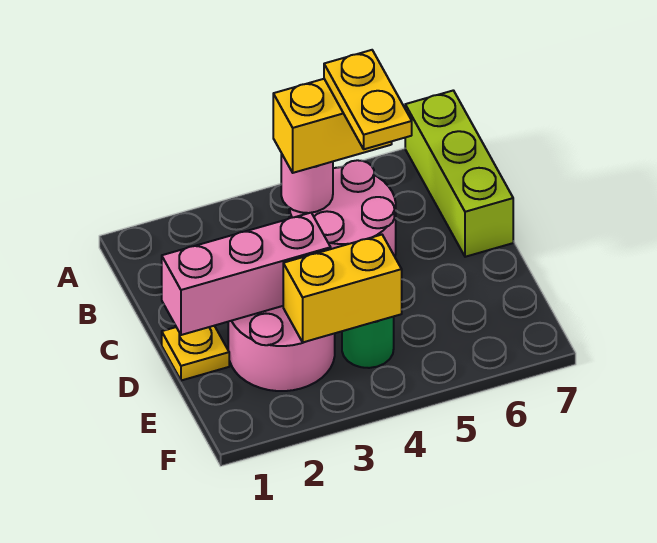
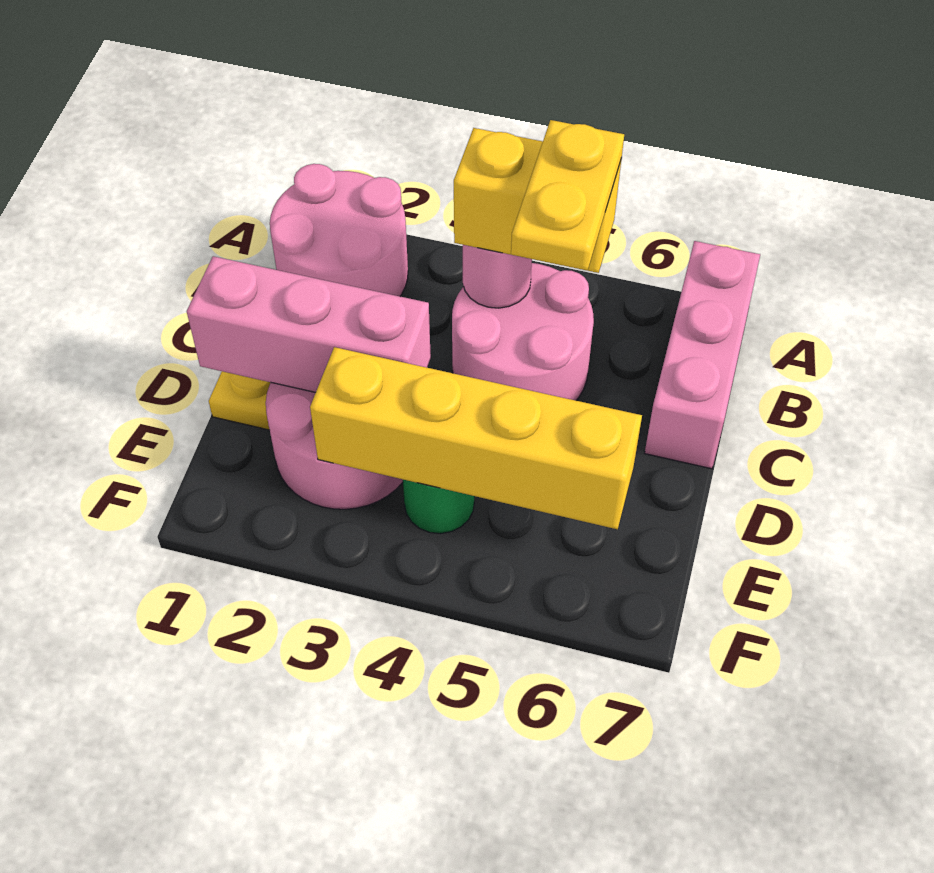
none -> pink 2x2 round brick [270,164,408,296]
lime 1x3 brick [405,90,513,257] -> pink 1x3 brick [645,241,760,469]
yellow 1x2 brick [283,235,402,342] -> yellow 1x4 brick [310,347,642,529]

